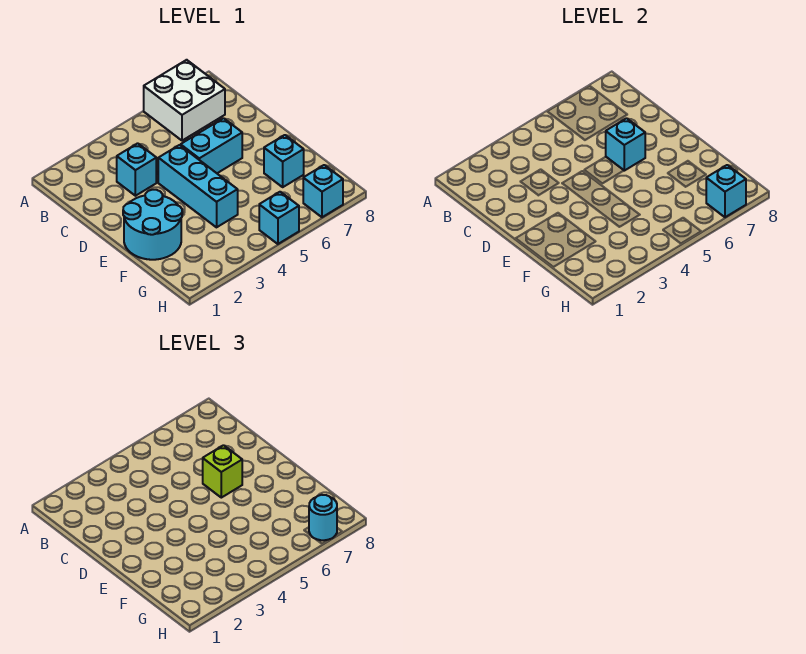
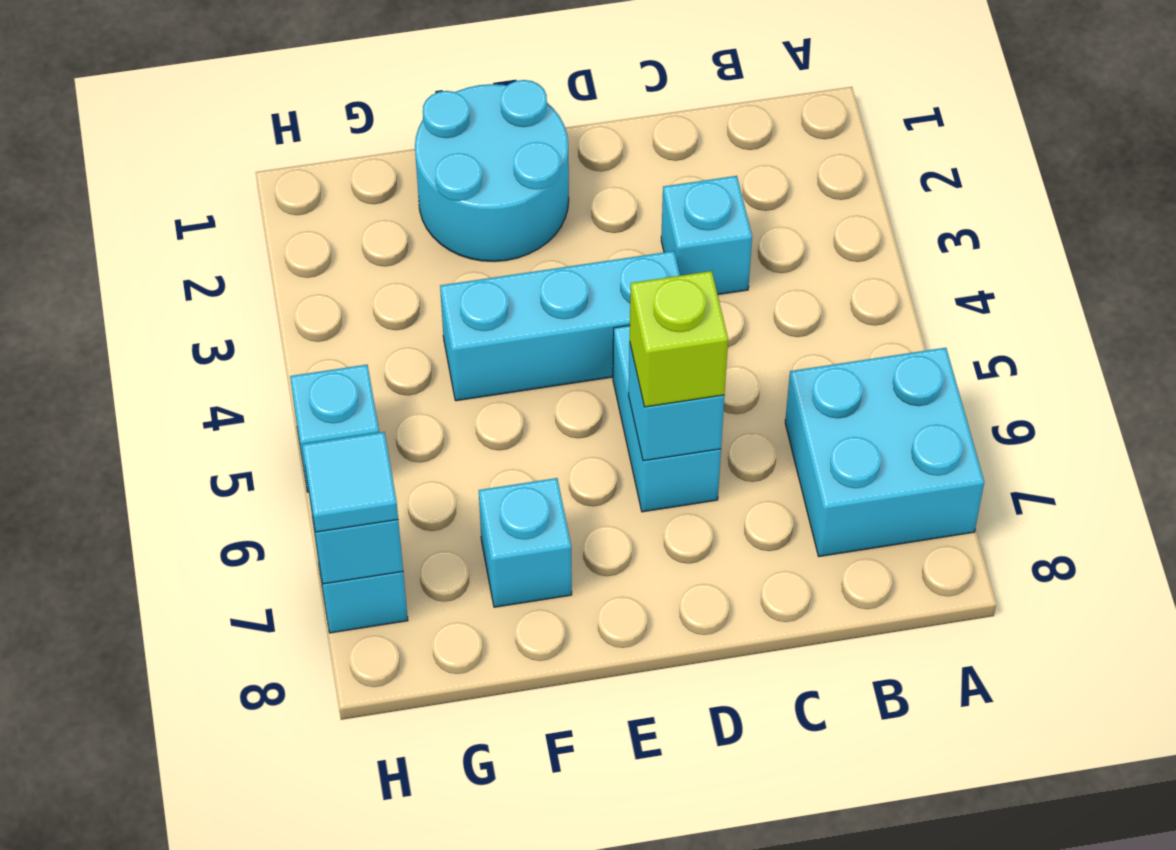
white 2x2 brick [144,60,225,141] -> cyan 2x2 brick [785,348,984,557]
cyan 1x1 round brick [309,495,337,540] -> cyan 1x1 tile [302,432,398,532]

